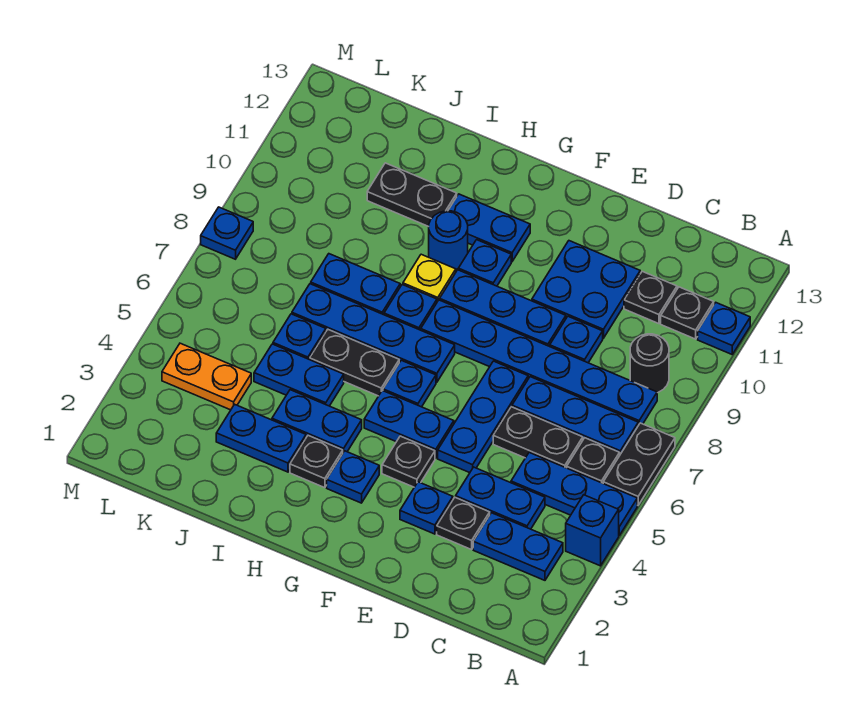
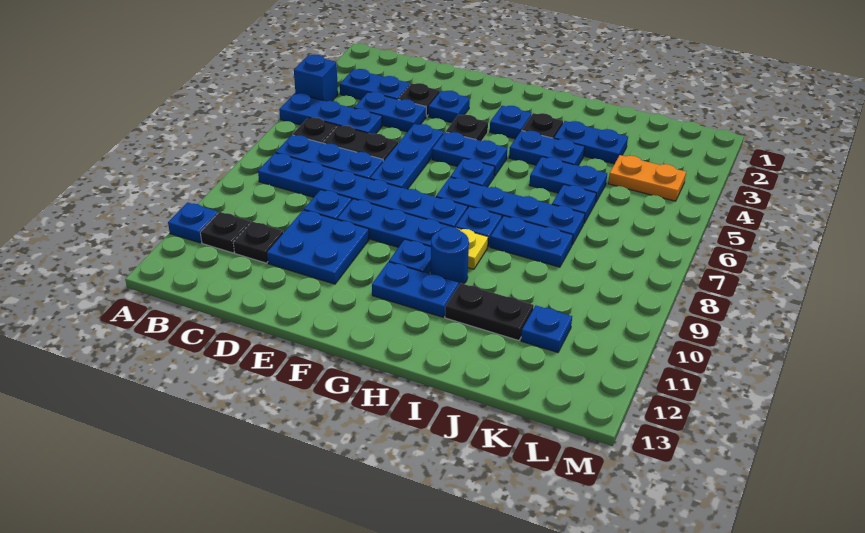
black 1x2 plate [603,423,675,505] -> none
black 1x1 round brick [630,334,669,393] -> none
black 1x2 plate [310,330,399,396] -> none
blue 1x1 plate [201,207,253,259] -> blue 1x1 plate moved to [521,306,572,352]

